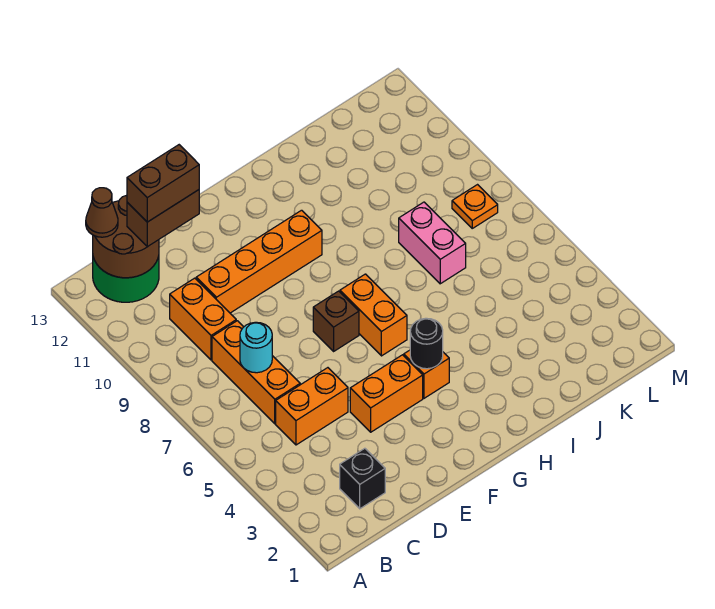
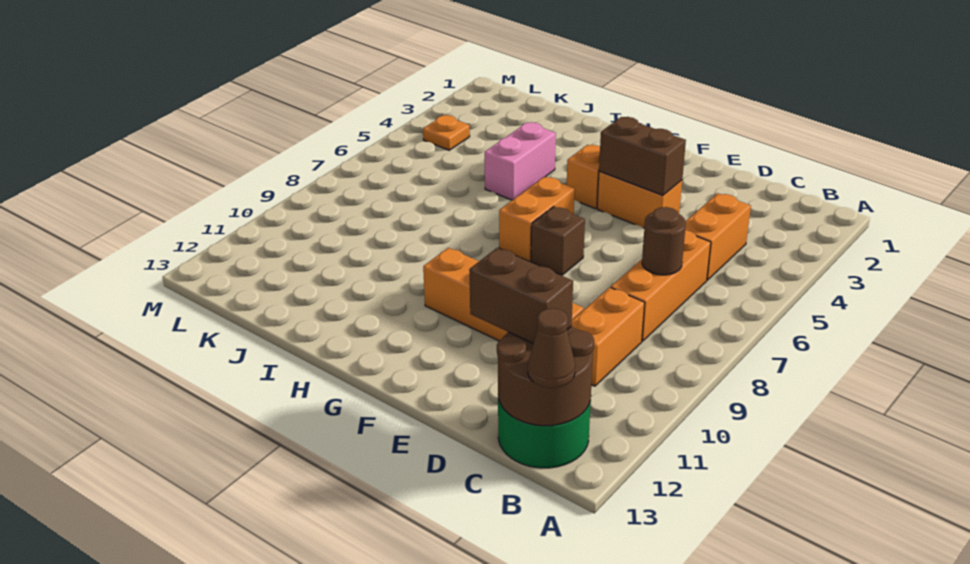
black 1x1 brick [340,448,385,509] -> none
orange 1x2 brick [276,368,348,445] -> orange 1x2 brick turned to [685,193,751,280]
cyan 1x1 round brick [240,322,272,373] -> brown 1x1 round brick [642,207,686,275]
brown 1x2 brick [127,145,199,222] -> brown 1x2 brick moved to [599,117,686,195]
black 1x1 round brick [410,318,443,369] -> none
pink 1x2 brick [399,202,466,284] -> pink 1x2 brick moved to [485,122,556,200]
orange 1x1 plate [452,185,498,228] -> orange 1x1 plate moved to [423,115,470,150]

